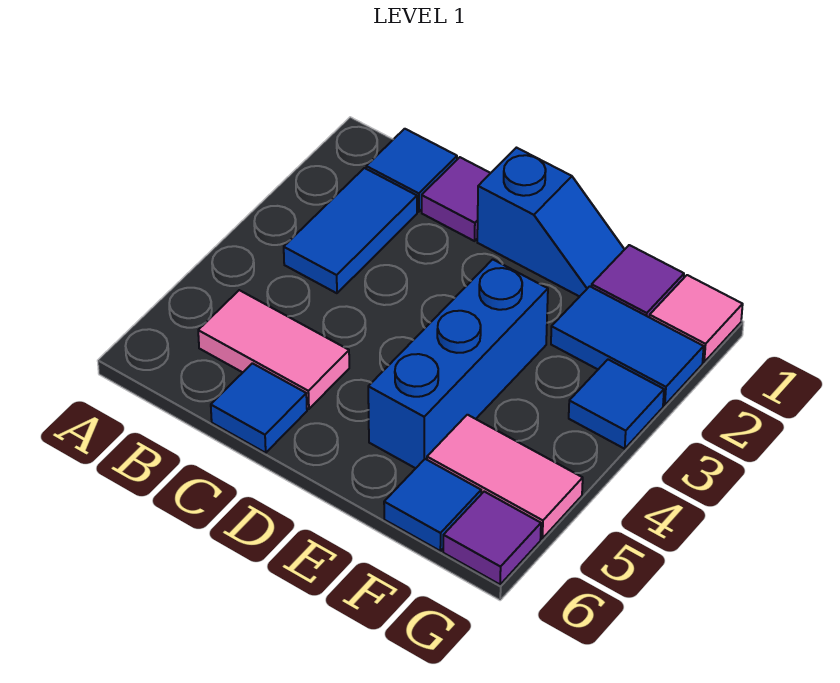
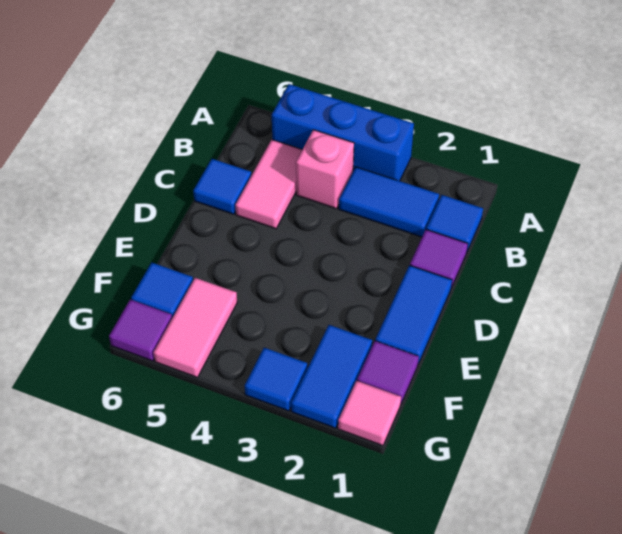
none -> pink 1x1 brick [296,130,354,209]
blue 1x2 slope [477,148,625,297] -> blue 1x2 tile [375,265,452,364]
blue 1x3 brick [368,259,548,468] -> blue 1x3 brick moved to [272,84,414,181]

